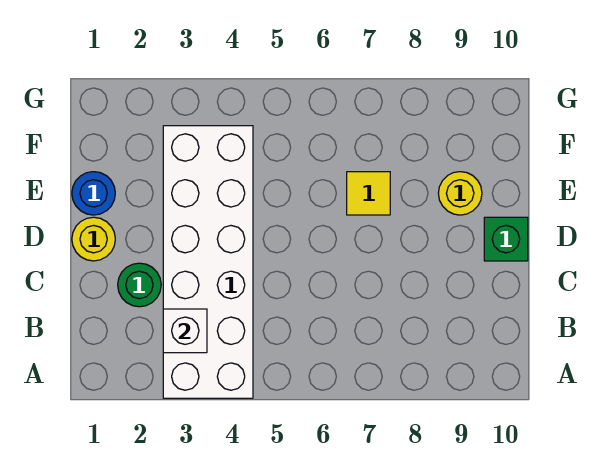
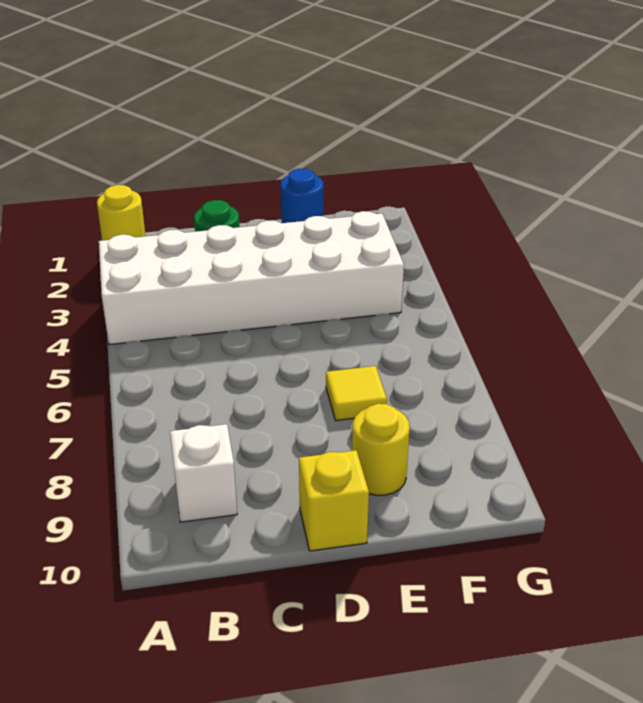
white 1x1 brick [163,309,207,353] -> white 1x1 brick moved to [170,424,237,522]
yellow 1x1 round brick [72,217,115,261] -> yellow 1x1 round brick moved to [97,185,145,241]
green 1x1 brick [484,217,528,261] -> yellow 1x1 brick [299,450,369,551]

